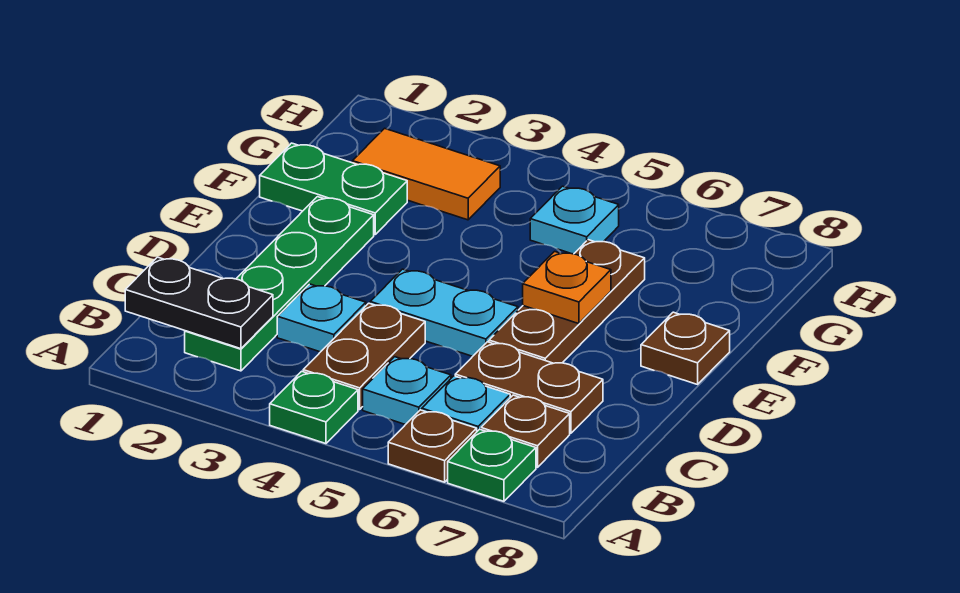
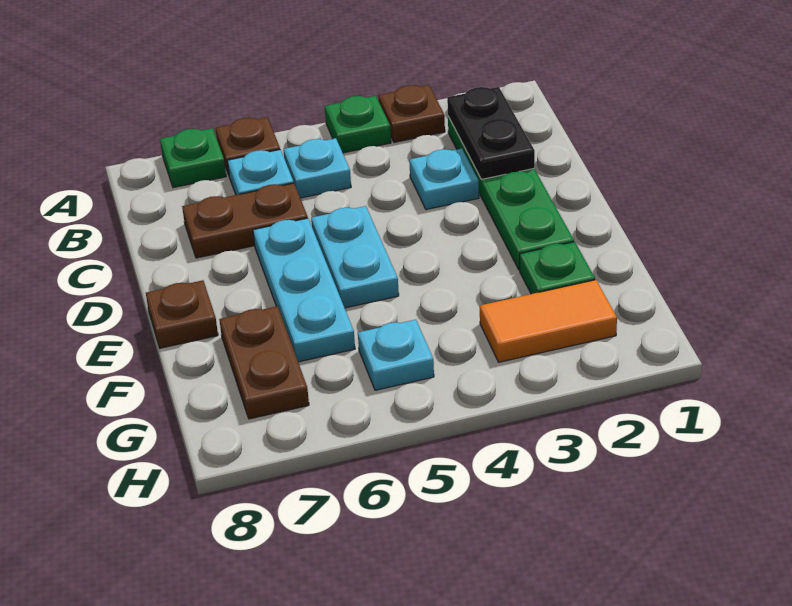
black 1x2 plate [125,257,273,349] -> black 1x2 plate turned to [447,87,535,179]
brown 1x2 plate [303,303,425,410] -> brown 1x2 plate moved to [219,306,309,419]
brown 1x1 plate [481,395,570,467] -> brown 1x1 plate moved to [378,85,445,142]
cyan 1x2 plate [370,269,518,356] -> cyan 1x2 plate turned to [311,206,399,308]
brown 1x3 plate [489,240,645,363] -> cyan 1x3 plate [253,218,355,362]
orange 1x1 plate [523,251,611,324] -> none
green 1x2 plate [260,143,407,235] -> green 1x1 plate [520,242,595,294]

